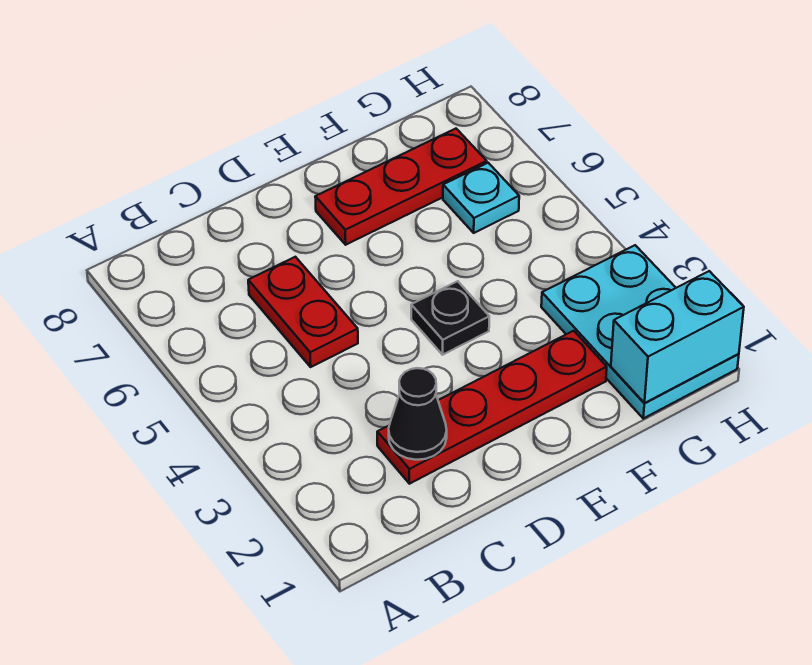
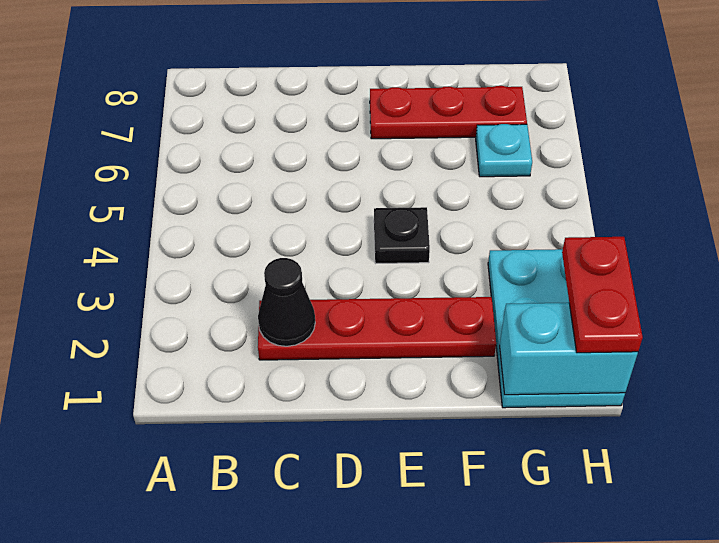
red 1x2 plate [248,257,358,367] -> red 1x2 plate moved to [562,237,643,353]

